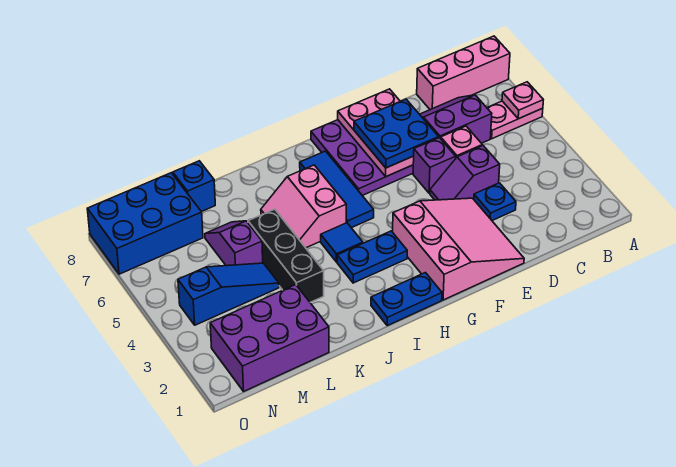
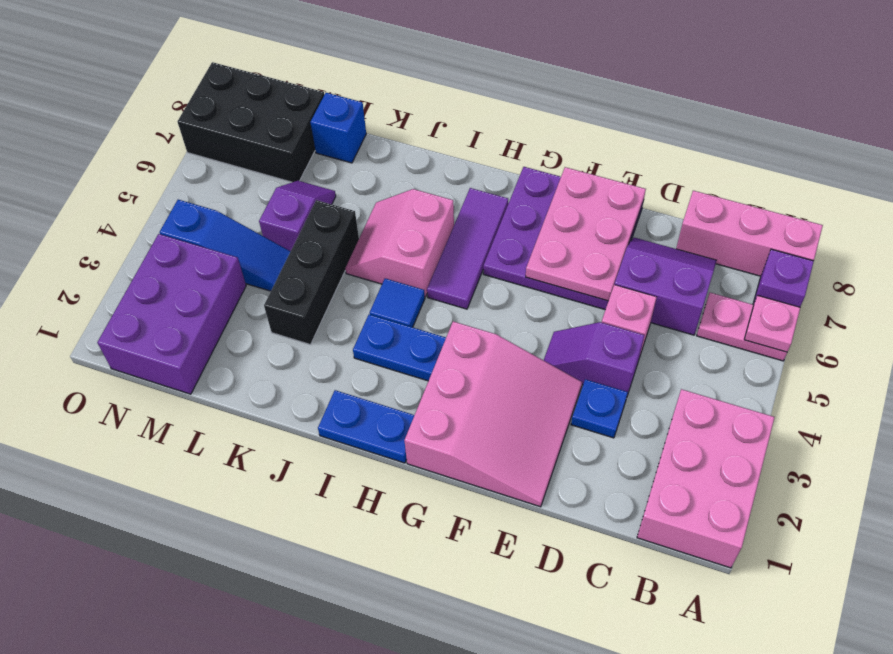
none -> pink 2x3 brick [637,389,775,568]
purple 1x1 brick [413,138,456,193] -> purple 1x1 brick moved to [753,249,814,307]
blue 2x2 plate [354,99,439,168] -> none
blue 1x3 tile [300,151,374,228] -> purple 1x3 tile [427,188,508,309]
purple 2x3 brick [210,285,329,391] -> purple 2x3 brick turned to [97,234,246,394]
blue 2x3 brick [87,173,203,274] -> black 2x3 brick [178,62,324,182]

